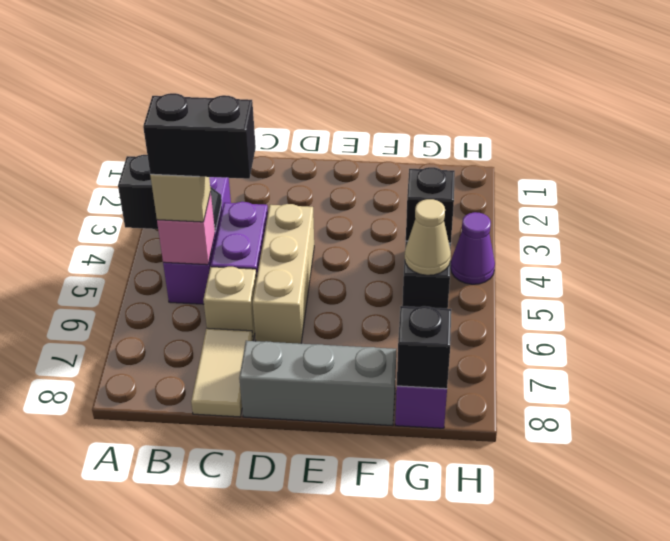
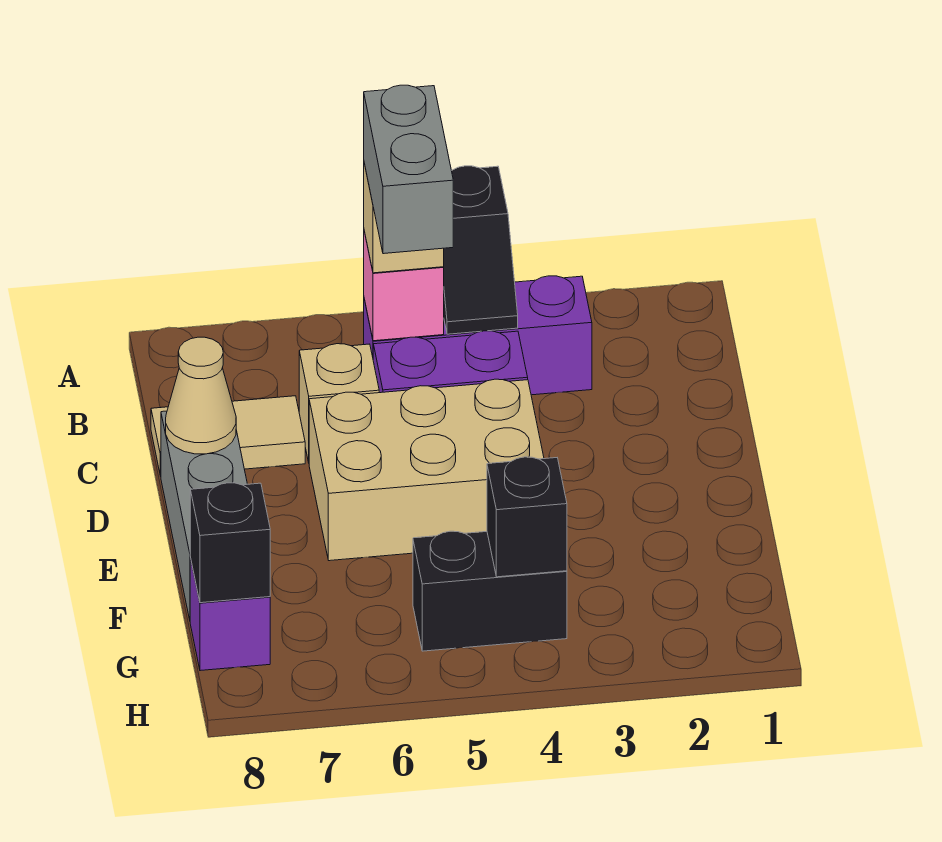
black 1x2 brick [143,93,256,179] -> grey 1x2 brick [364,85,453,254]
tan 1x3 brick [253,204,314,344] -> tan 2x3 brick [309,379,544,561]
tan 1x1 cone [405,199,451,275] -> tan 1x1 cone moved to [166,337,236,454]
purple 1x1 cone [451,212,495,284] -> none

